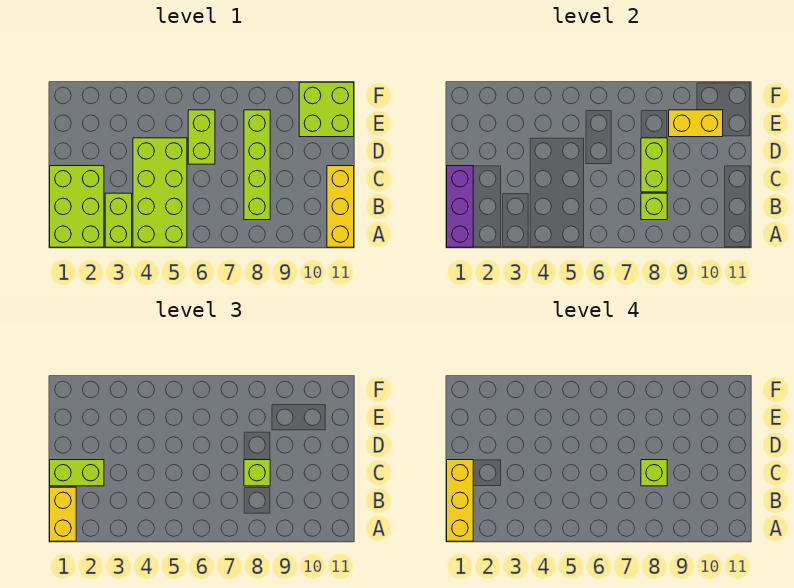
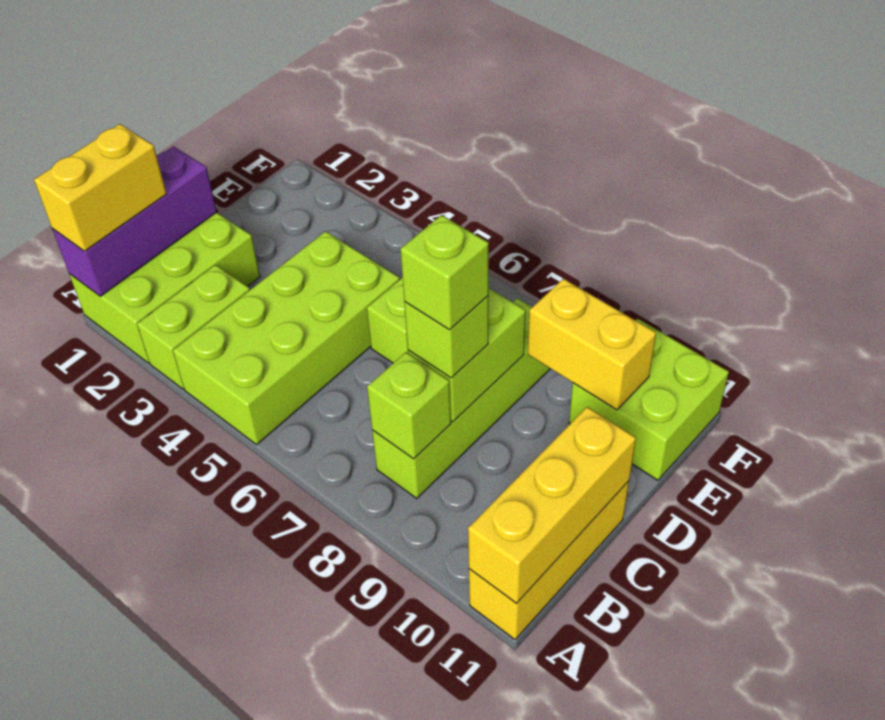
yellow 1x3 brick [447,460,473,541] -> yellow 1x3 brick moved to [468,407,636,604]
lime 1x2 brick [50,460,104,486] -> none

